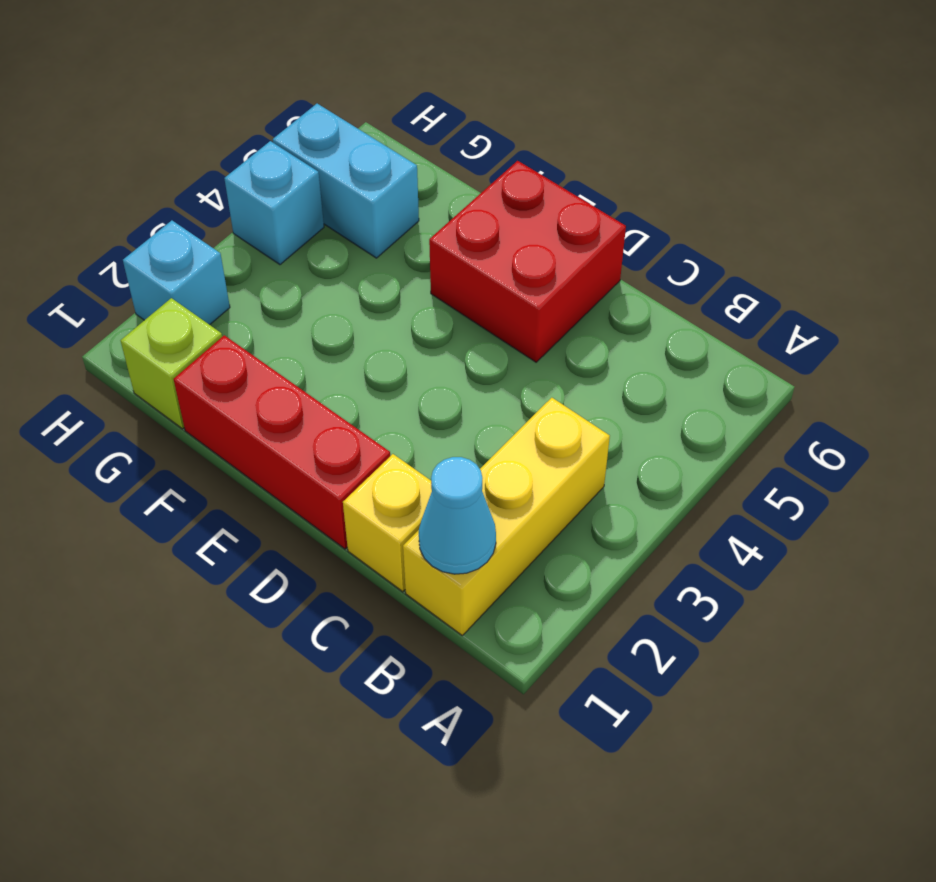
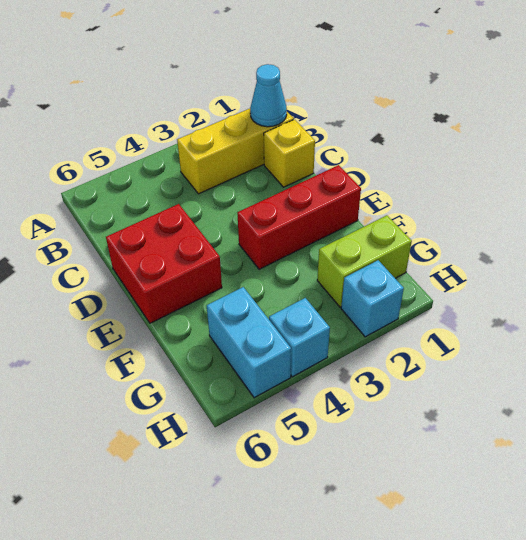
red 1x3 brick [174,335,390,549] -> red 1x3 brick turned to [237,165,361,269]
lime 1x1 brick [121,298,222,429] -> lime 1x2 brick [317,215,412,307]

